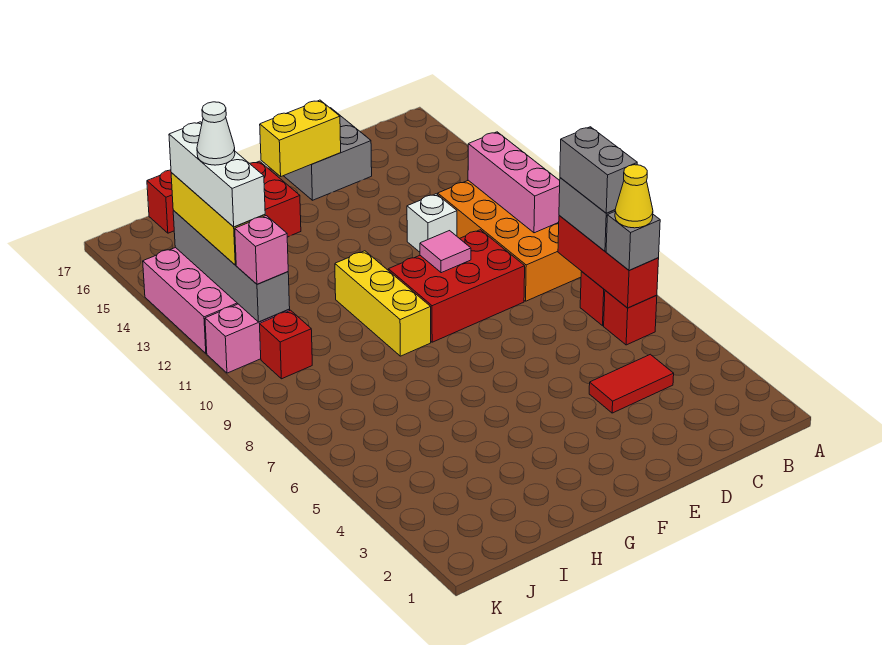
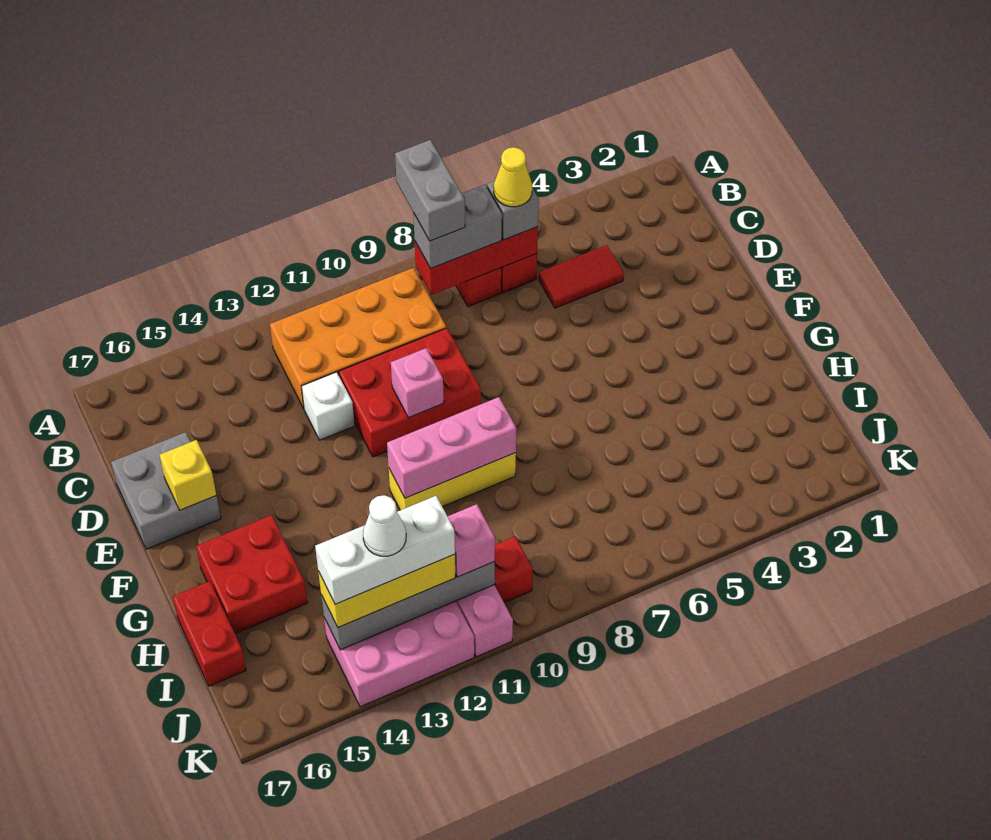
grey 1x2 brick [560,127,637,213] -> grey 1x2 brick turned to [395,140,465,241]
pink 1x3 brick [468,132,560,233] -> pink 1x3 brick moved to [387,397,516,498]
red 1x2 tile [589,354,674,413] -> red 1x2 tile turned to [539,245,624,308]
red 2x3 brick [388,230,525,342] -> red 2x3 brick turned to [339,328,481,457]
pink 1x1 tile [420,231,471,273] -> pink 1x1 brick [391,348,444,418]
yellow 1x2 brick [260,100,341,176] -> yellow 1x1 brick [160,440,216,510]

